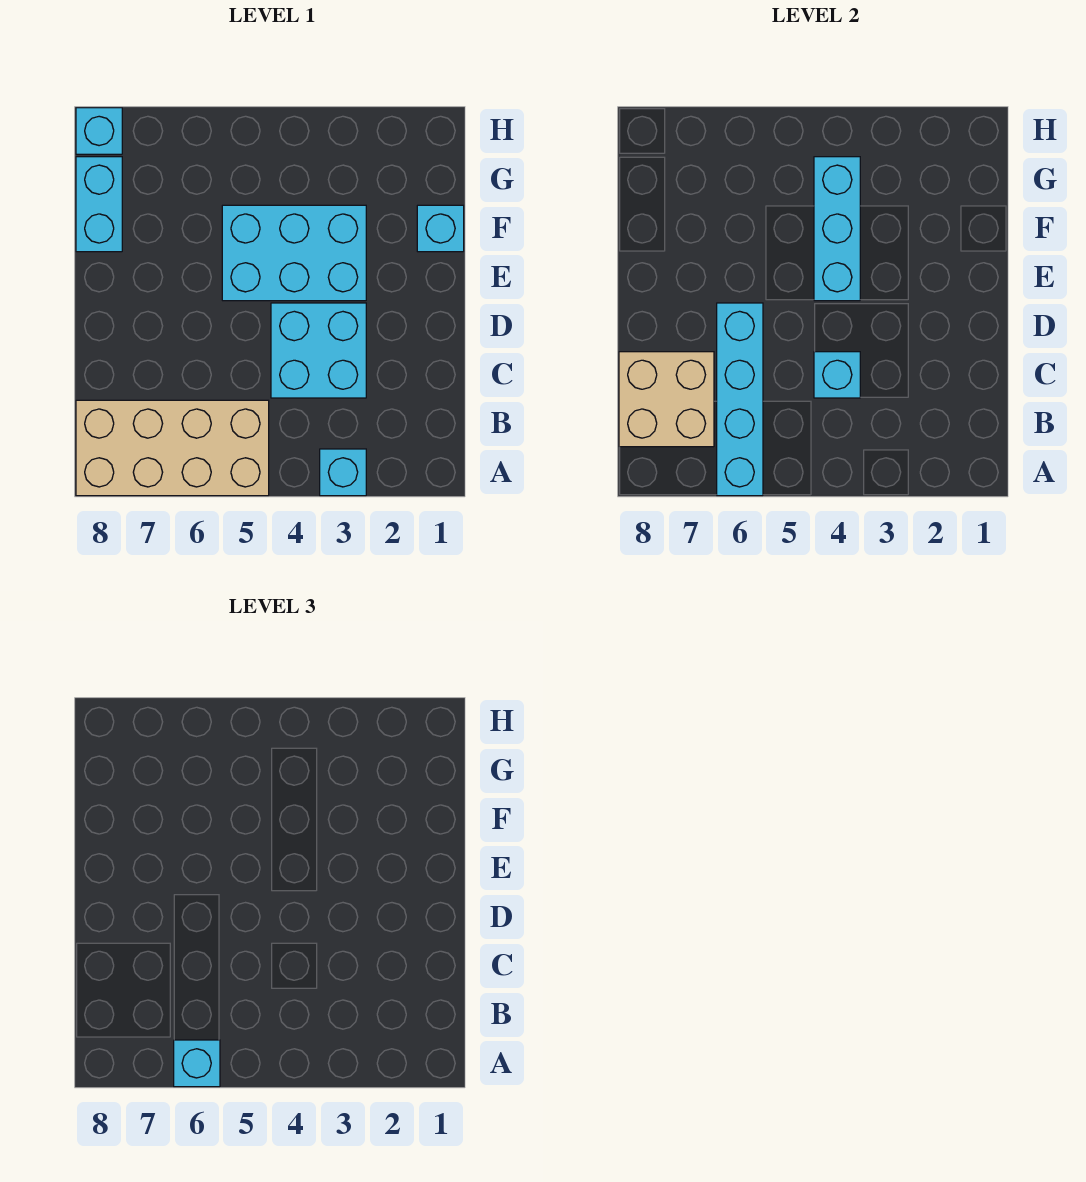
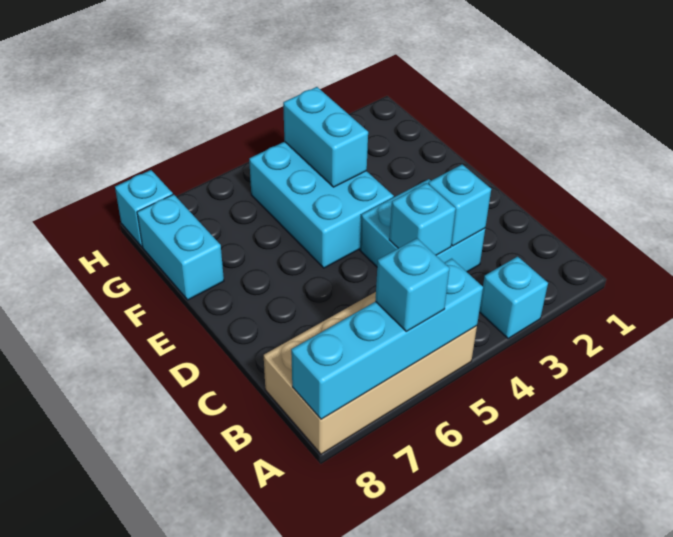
cyan 1x4 brick [717,303,763,496] -> cyan 1x4 brick turned to [291,259,483,419]
tan 2x2 brick [619,352,714,447] -> none
cyan 2x3 brick [222,205,366,301] -> cyan 2x3 brick turned to [249,142,394,268]
cyan 1x3 brick [814,157,860,301] -> cyan 1x2 brick [283,87,368,187]
cyan 1x1 brick [417,205,464,252] -> cyan 1x1 brick moved to [428,165,491,246]

